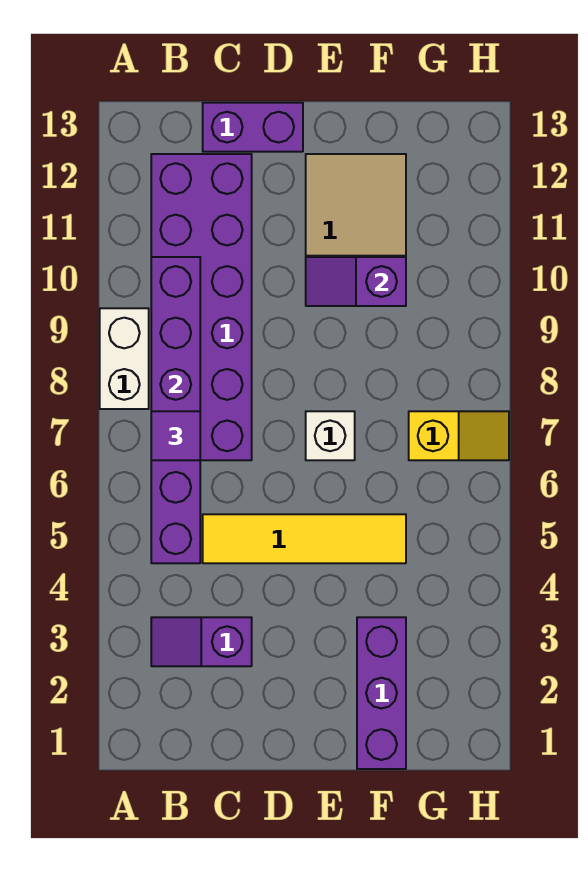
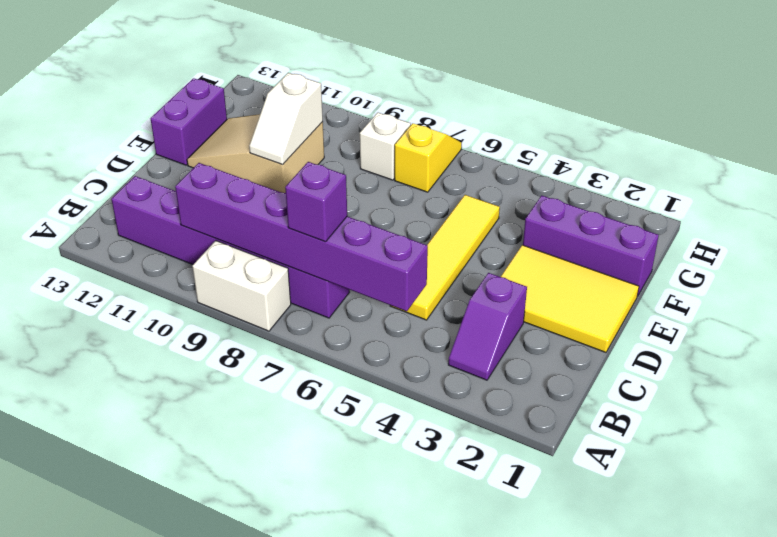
purple 2x6 brick [151,154,252,460] -> purple 1x6 brick [111,176,349,318]
purple 1x1 tile [151,411,200,460] -> purple 1x1 brick [285,162,347,242]
purple 1x2 brick [203,103,303,152] -> purple 1x2 brick moved to [151,78,227,165]
none -> yellow 2x3 tile [501,245,639,352]
white 1x1 brick [306,411,355,460] -> white 1x1 brick moved to [360,113,411,180]
purple 1x2 slope [306,257,406,306] -> white 1x2 slope [249,73,323,165]

